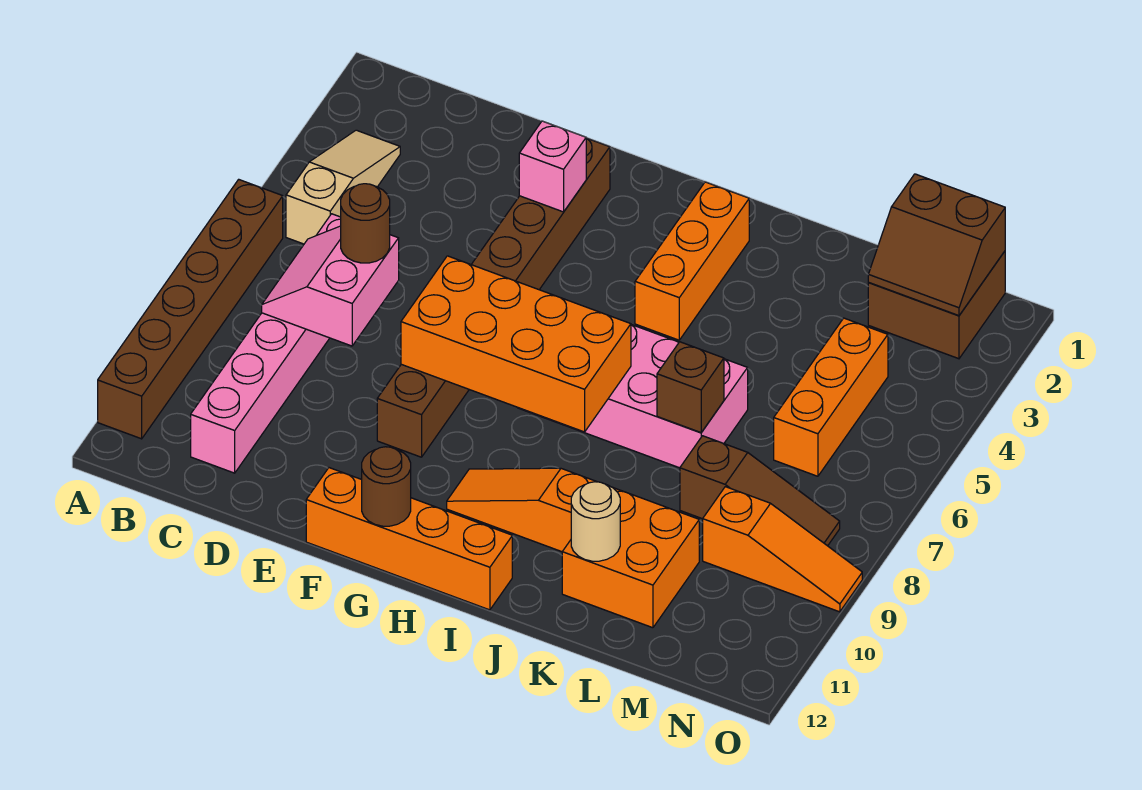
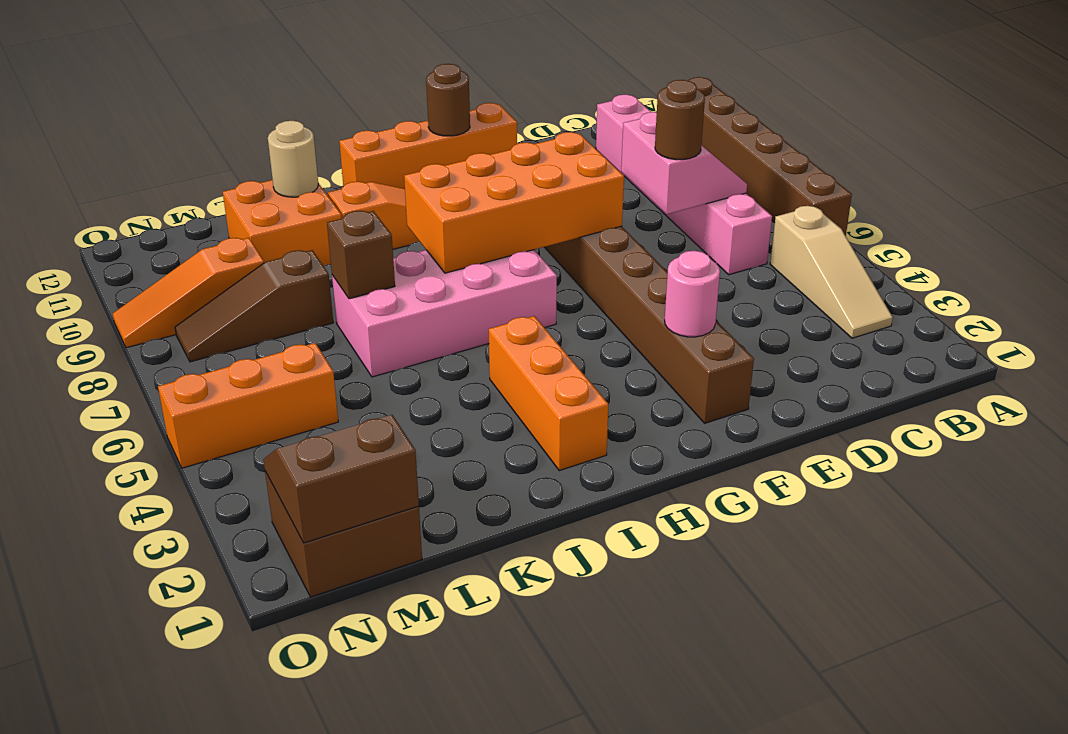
pink 1x1 brick [519,121,586,212] -> pink 1x1 round brick [665,251,720,337]
orange 1x3 brick [774,318,888,476] -> orange 1x3 brick turned to [158,343,338,468]

